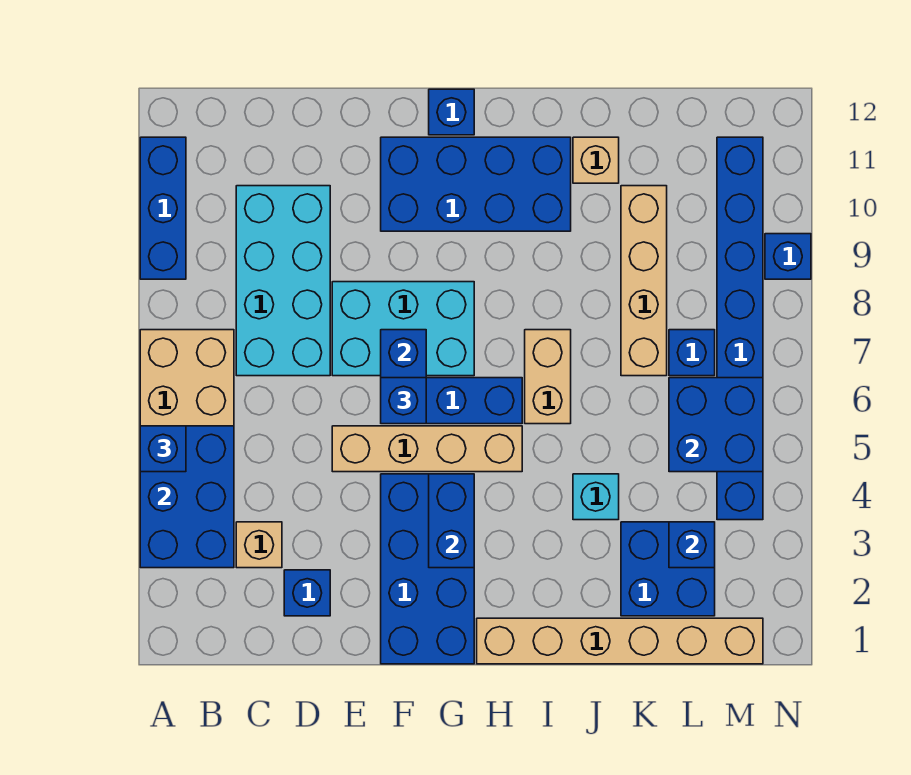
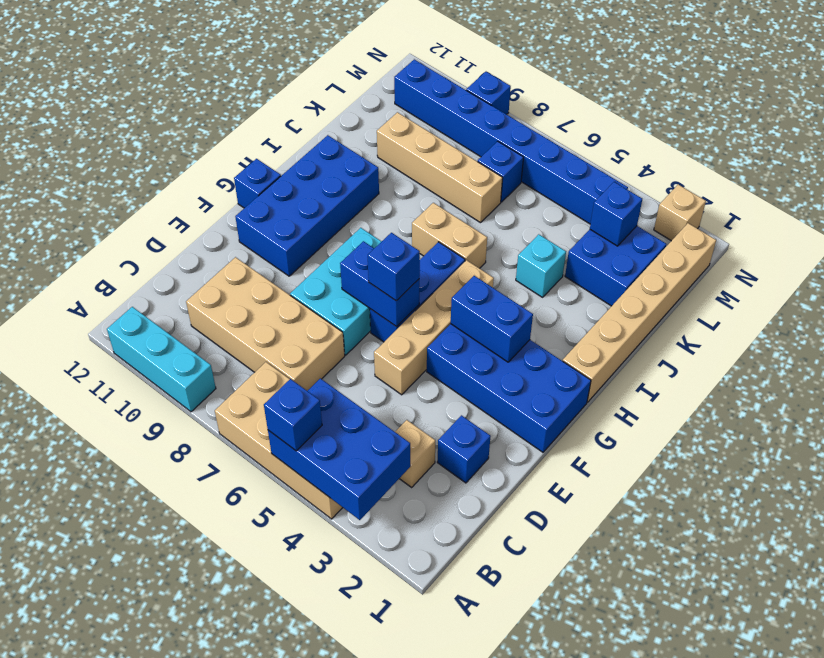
blue 1x3 brick [140,137,186,279] -> cyan 1x3 brick [107,307,216,412]
cyan 2x4 brick [236,186,330,376] -> tan 2x4 brick [186,257,345,391]
tan 1x1 brick [573,137,619,183] -> tan 1x1 brick moved to [654,185,706,241]
blue 2x2 brick [669,378,763,472] -> none

